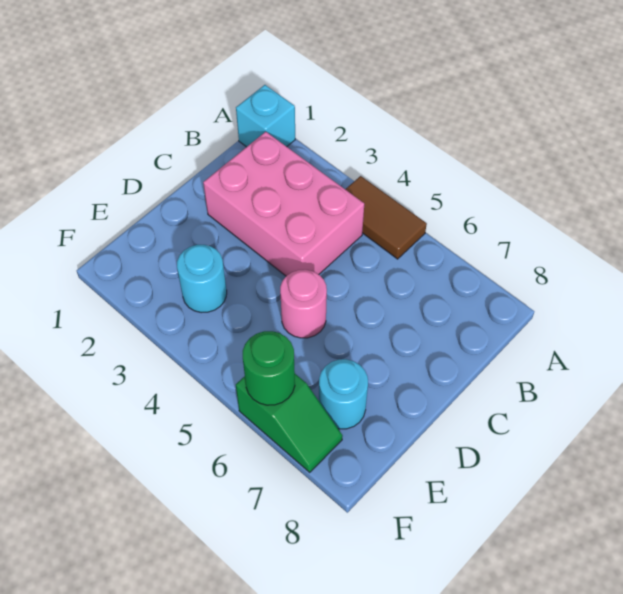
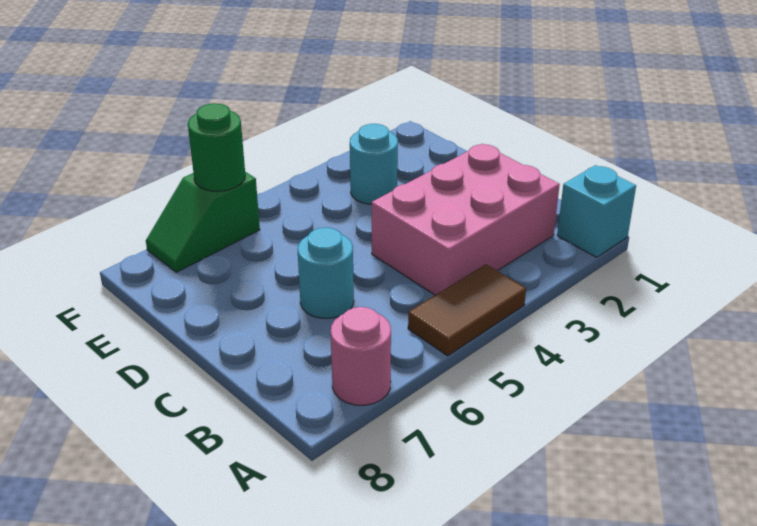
pink 1x1 round brick [280,270,327,338] -> pink 1x1 round brick moved to [331,307,391,405]
cyan 1x1 round brick [319,359,368,429] -> cyan 1x1 round brick moved to [298,228,354,318]

